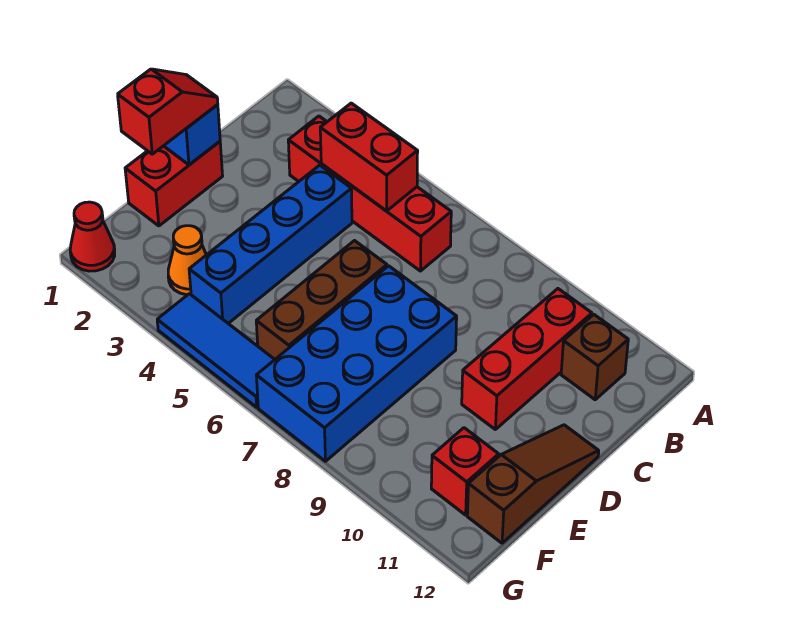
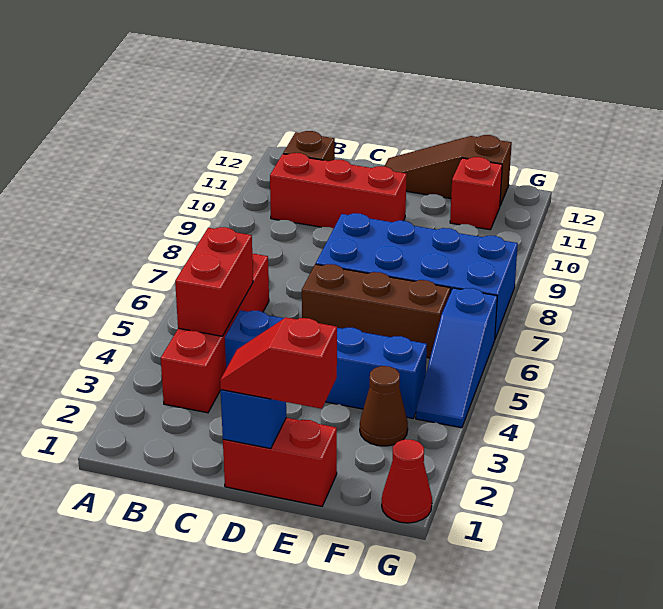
orange 1x1 cone [168,226,206,295] -> brown 1x1 cone [360,366,408,446]
blue 1x3 tile [157,294,275,407] -> blue 1x3 slope [416,288,497,428]

